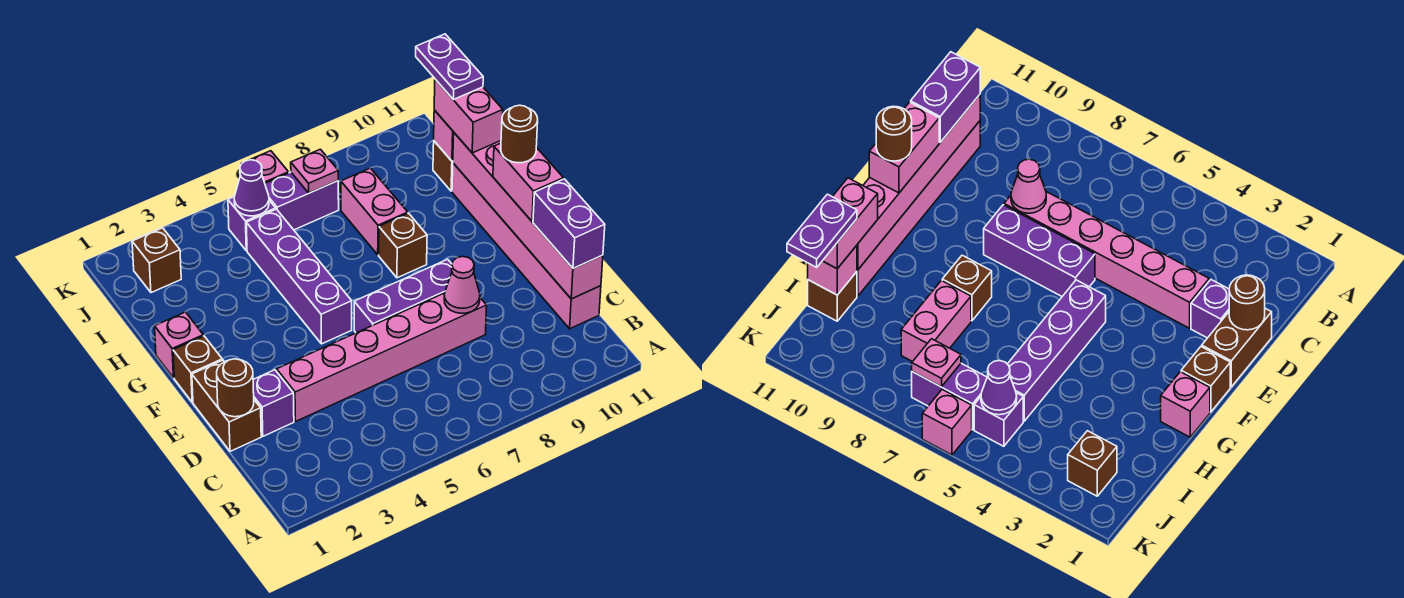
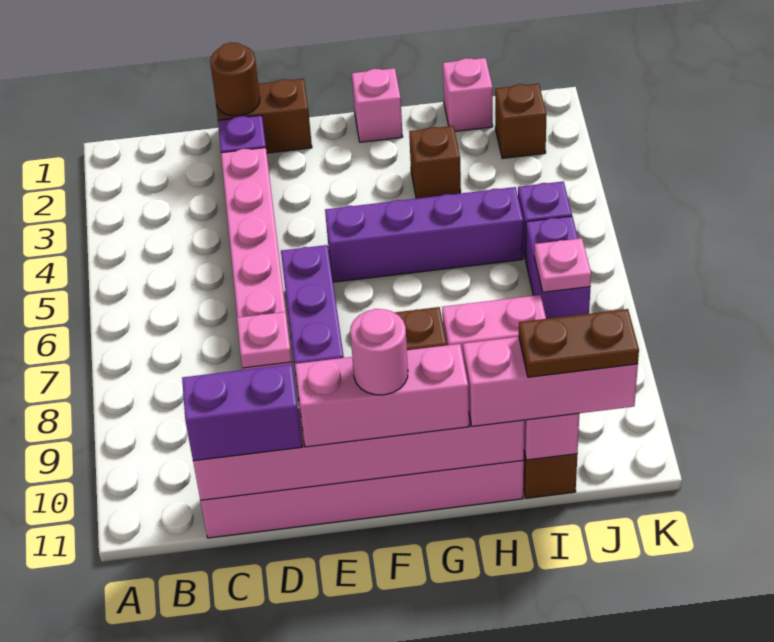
pink 1x1 cone [444,256,480,313] -> pink 1x1 plate [237,312,292,368]
pink 1x2 brick [493,143,563,222] -> pink 1x3 brick [295,344,469,447]
brown 1x1 brick [173,336,222,402] -> brown 1x1 brick moved to [409,126,461,199]
brown 1x1 round brick [501,105,538,163] -> pink 1x1 round brick [350,309,408,395]
pink 1x2 brick [434,79,503,153] -> pink 1x3 brick [463,337,638,426]
purple 1x2 plate [416,34,483,100] -> brown 1x2 plate [519,309,639,377]
purple 1x1 cone [234,160,269,216] -> none
pink 1x1 brick [241,151,289,183] -> pink 1x1 brick moved to [443,58,493,131]

